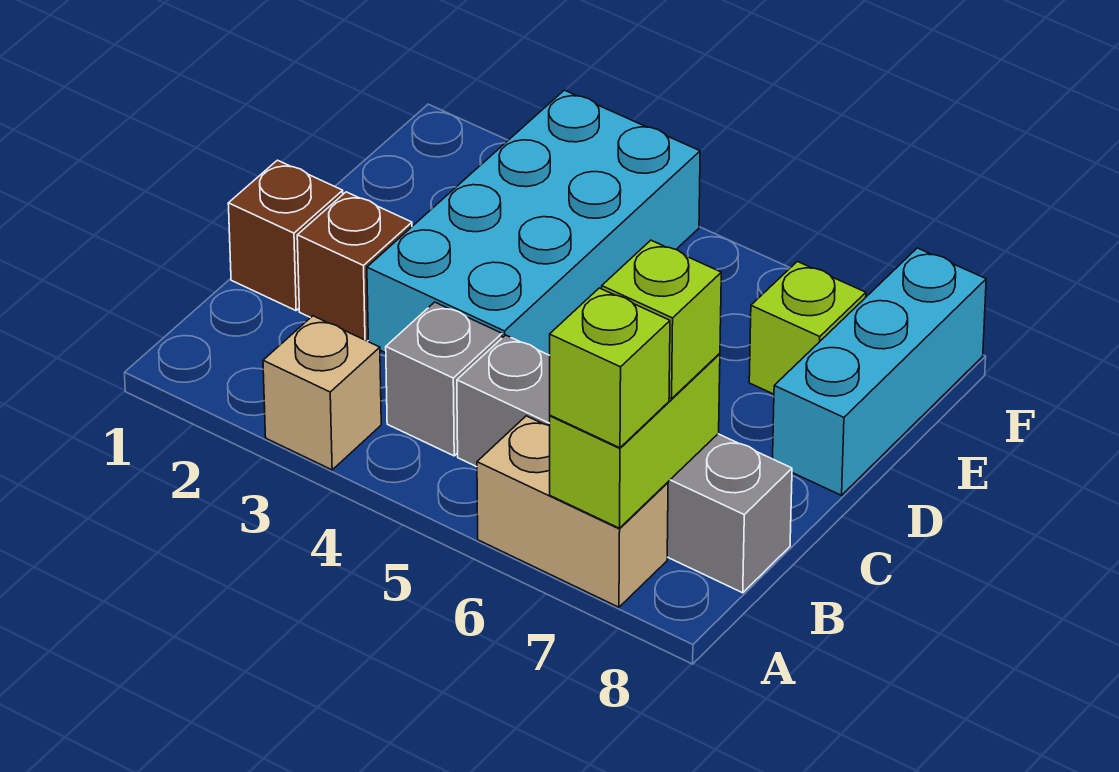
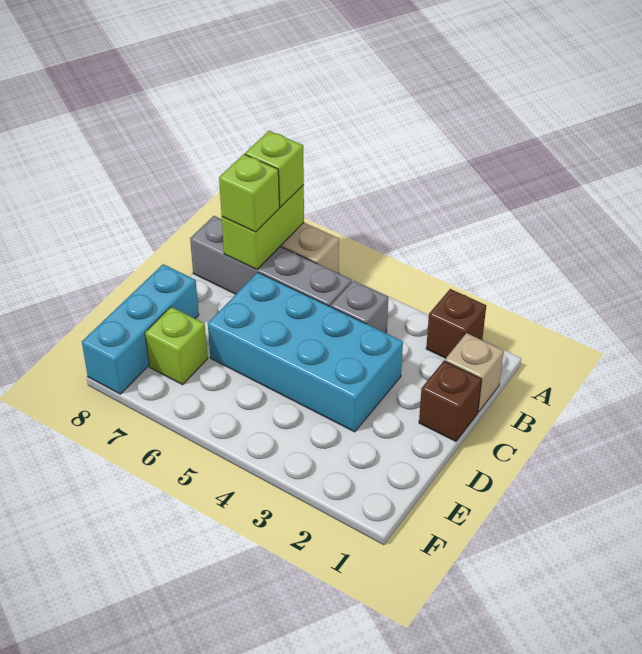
tan 1x1 brick [263,316,381,470] -> tan 1x1 brick moved to [445,333,504,412]
brown 1x1 brick [297,192,412,341] -> brown 1x1 brick moved to [426,289,486,358]
cyan 2x4 brick [367,90,700,355] -> cyan 2x4 brick turned to [208,272,403,432]

